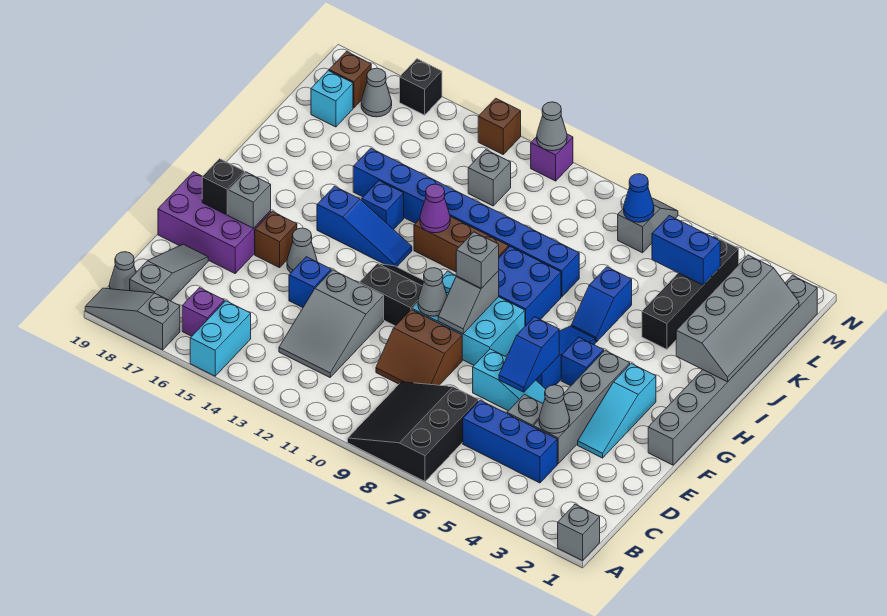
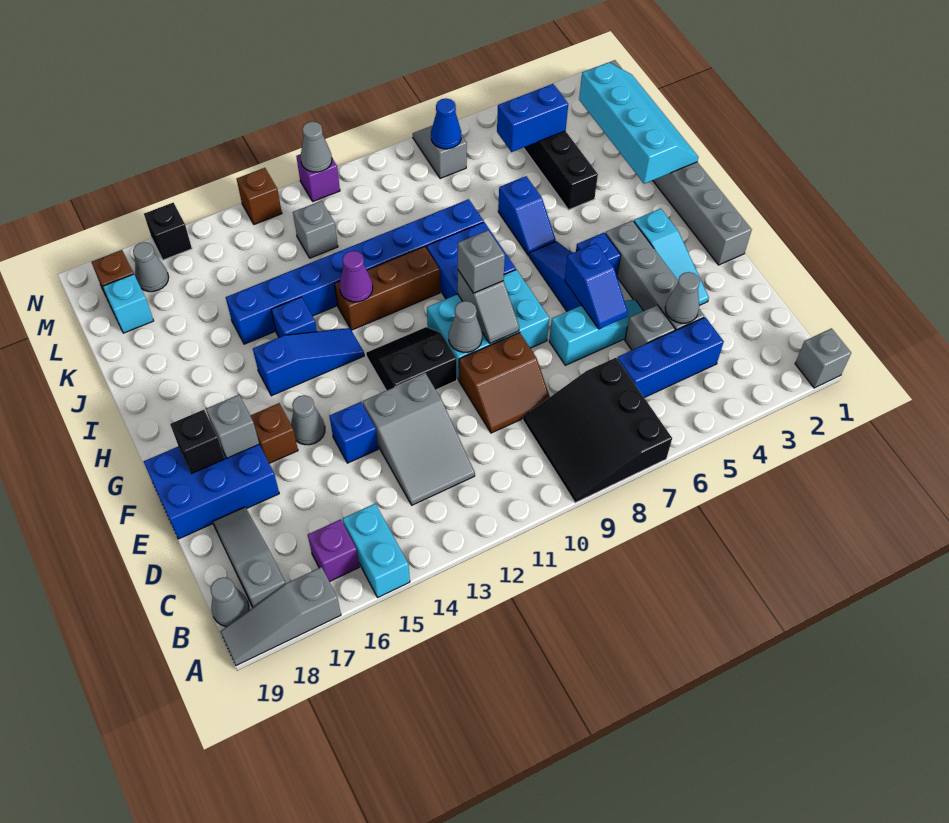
purple 2x3 brick [158,172,271,273] -> blue 2x3 brick [144,445,279,539]
grey 2x4 slope [676,255,799,382] -> cyan 2x4 slope [579,62,698,184]

